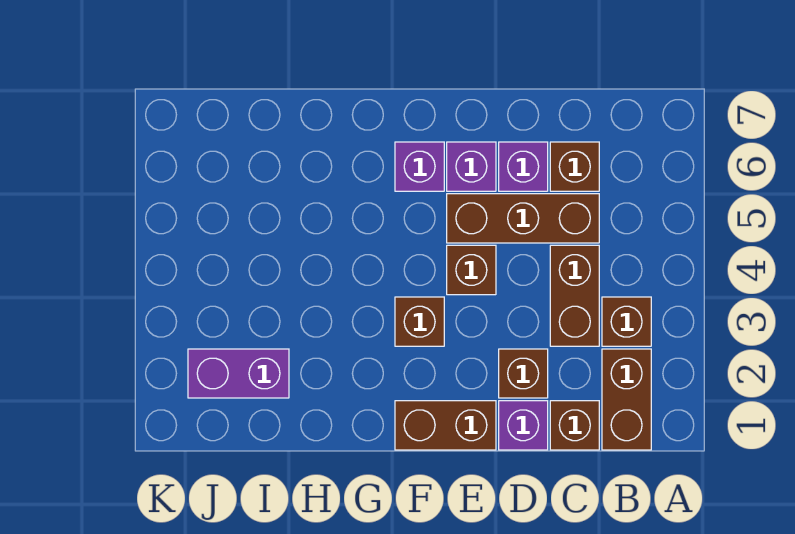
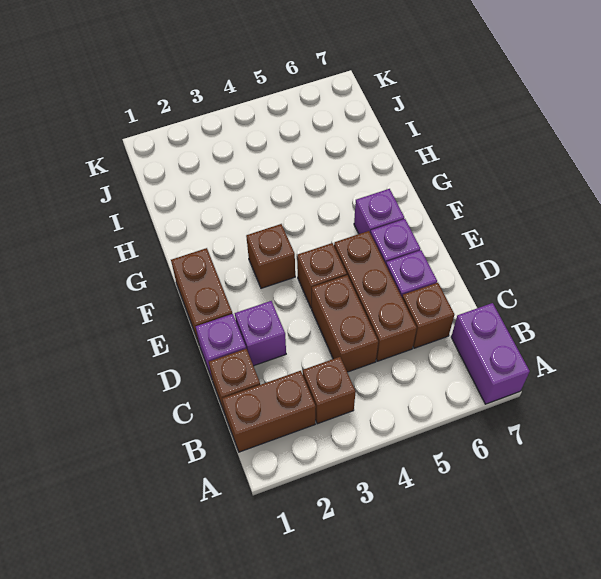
brown 1x2 brick [550,245,599,346] -> brown 1x2 brick turned to [312,275,378,372]
brown 1x1 brick [499,349,548,398] -> purple 1x1 brick [235,301,286,366]
purple 1x2 brick [188,349,289,398] -> purple 1x2 brick moved to [451,303,530,404]

